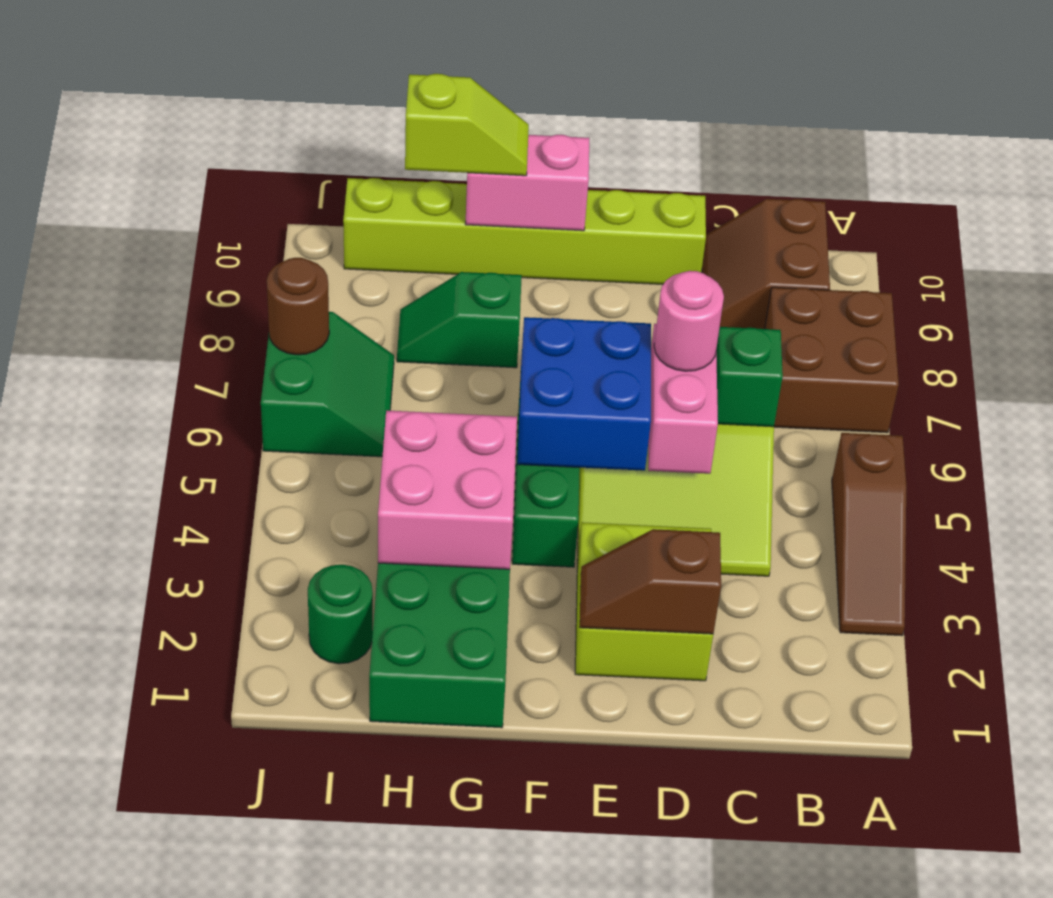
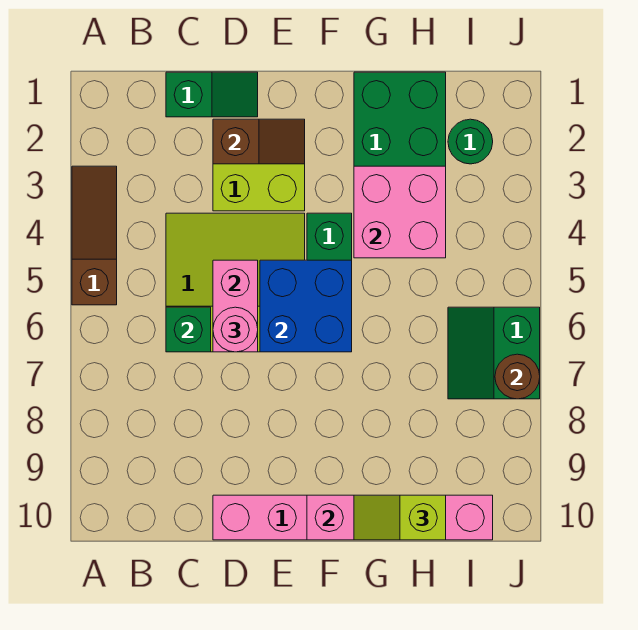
brown 2x2 brick [765,287,899,433] -> none
brown 2x2 slope [702,199,830,329] -> none
lime 1x6 brick [343,178,706,284] -> pink 1x6 brick [213,495,493,540]
green 1x2 slope [397,272,522,368] -> green 1x2 slope moved to [166,72,258,117]

